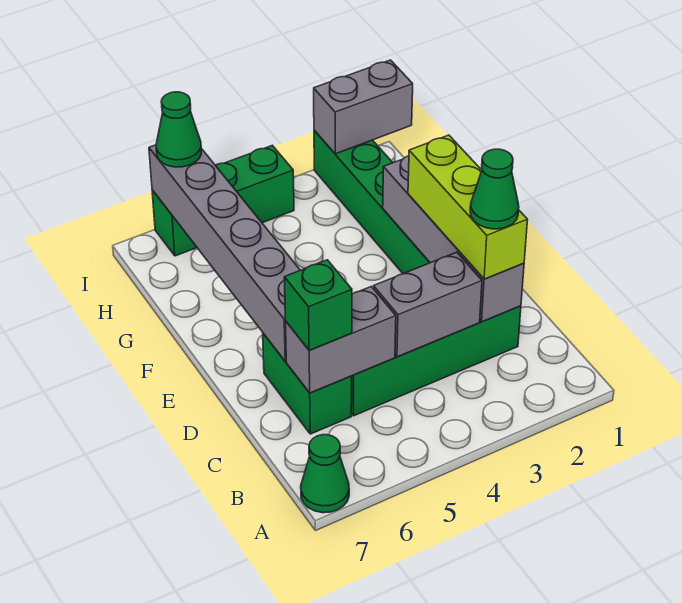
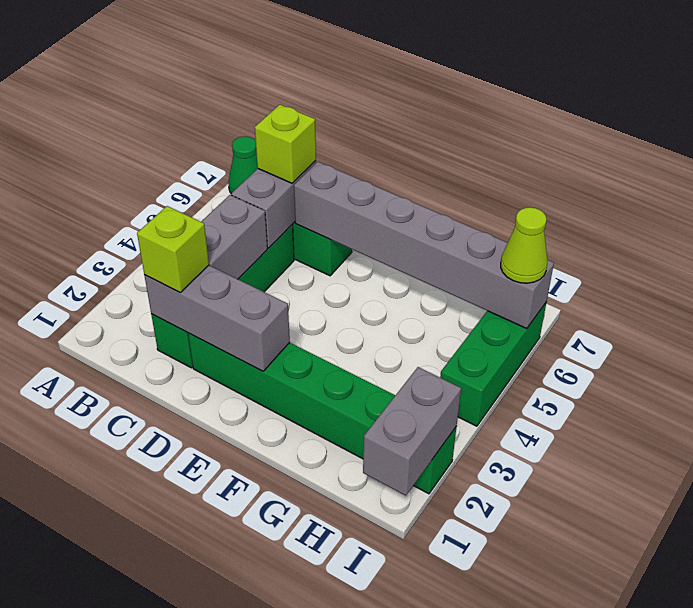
grey 1x4 brick [383,156,524,322] -> grey 1x3 brick [144,265,290,371]
lime 1x3 brick [408,135,528,279] -> lime 1x1 brick [137,206,209,292]
green 1x1 cone [470,149,519,229] -> none
green 1x1 brick [284,260,352,350] -> lime 1x1 brick [255,105,316,183]
green 1x1 cone [156,92,201,167] -> lime 1x1 cone [501,207,547,283]

